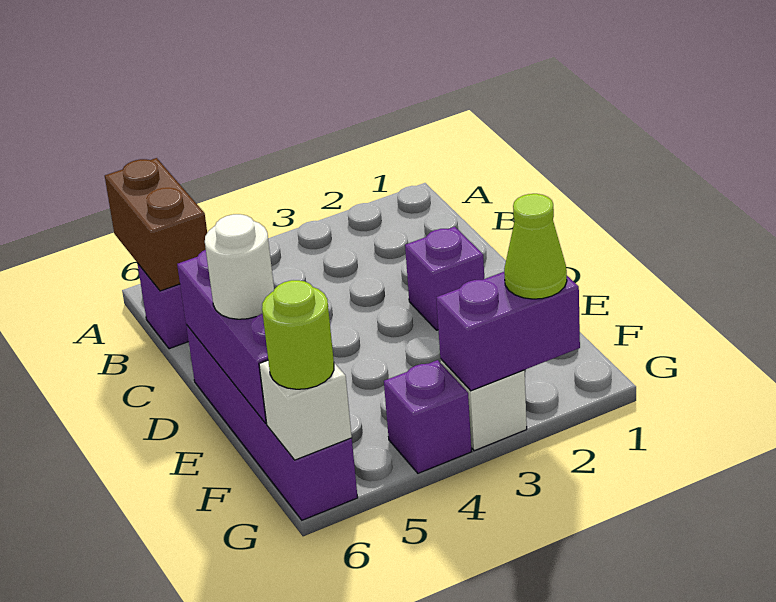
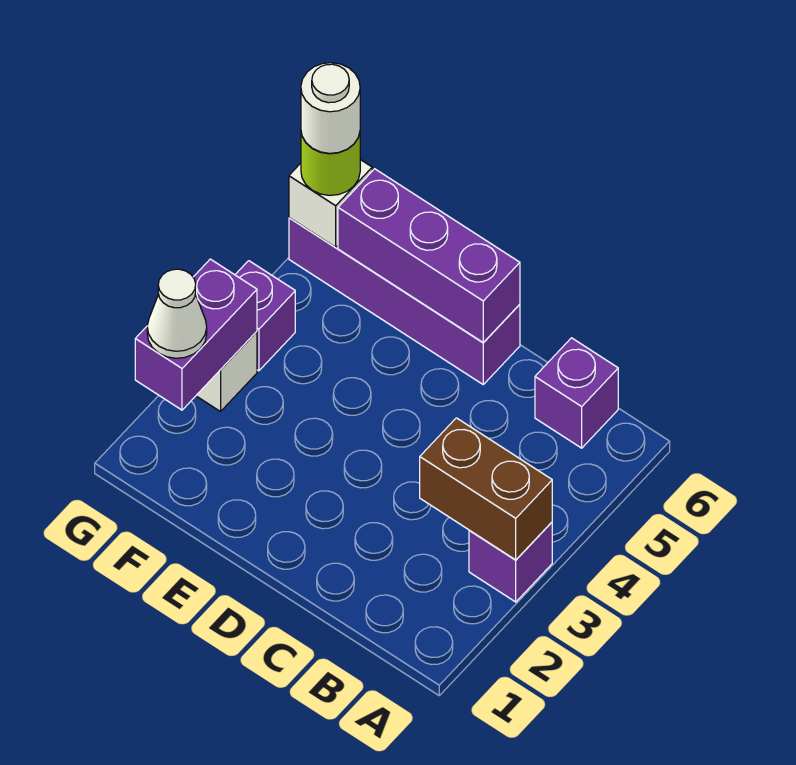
brown 1x2 brick [105,158,207,291] -> brown 1x2 brick moved to [420,418,552,560]
purple 1x1 brick [405,227,484,330] -> purple 1x1 brick moved to [469,522,552,602]
white 1x1 round brick [205,214,274,319] -> white 1x1 round brick moved to [301,63,360,153]
lime 1x1 cone [504,194,567,299] -> white 1x1 cone [147,269,207,358]

